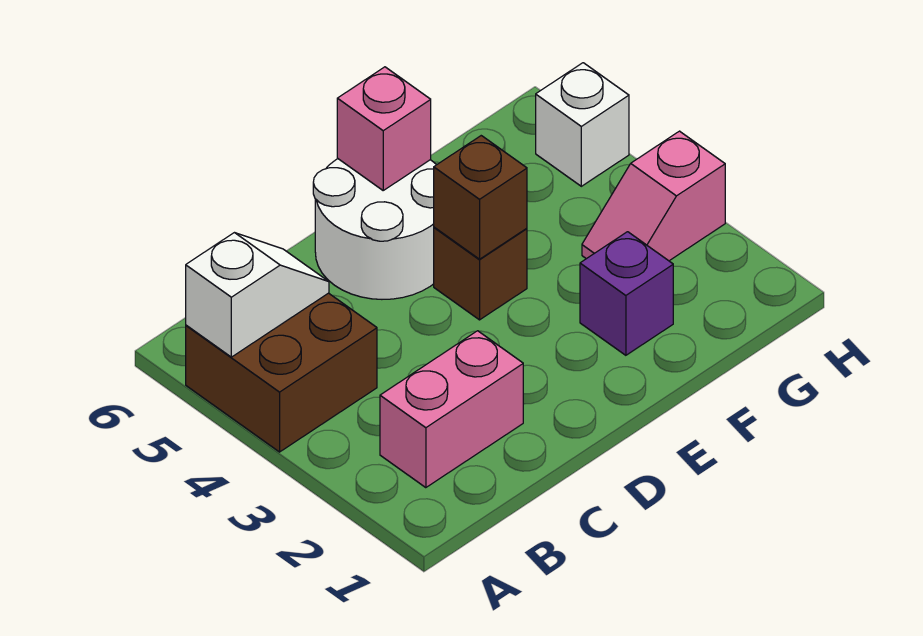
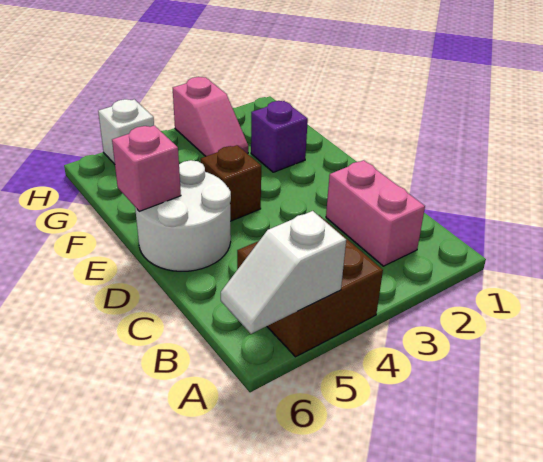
white 1x2 slope [186,233,329,357] -> white 1x2 slope turned to [221,211,346,334]
brown 1x1 brick [434,136,527,259] -> none

